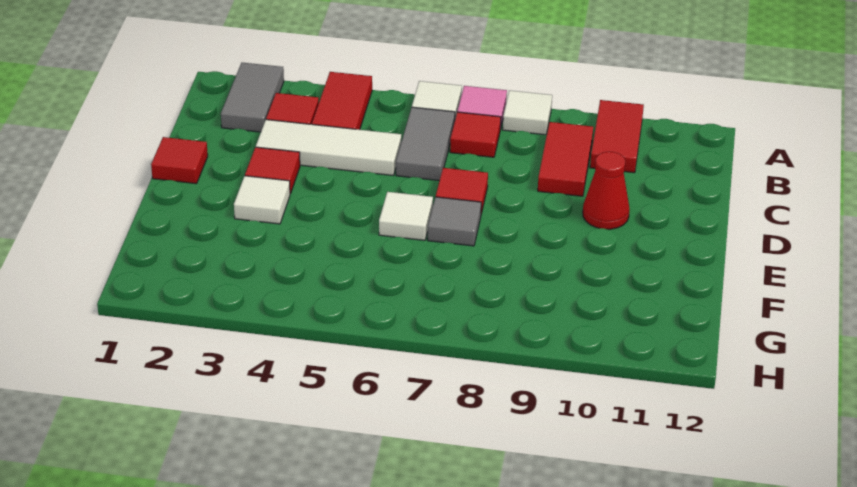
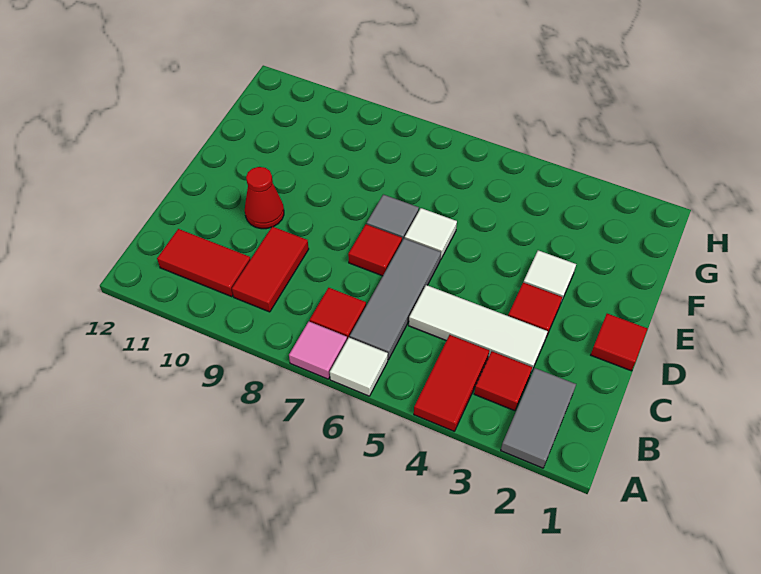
white 1x1 tile [503,90,552,135] -> none
red 1x2 tile [590,100,644,173] -> red 1x2 tile turned to [157,229,250,297]
grey 1x2 tile [396,107,455,181] -> grey 1x3 tile [350,238,441,360]

